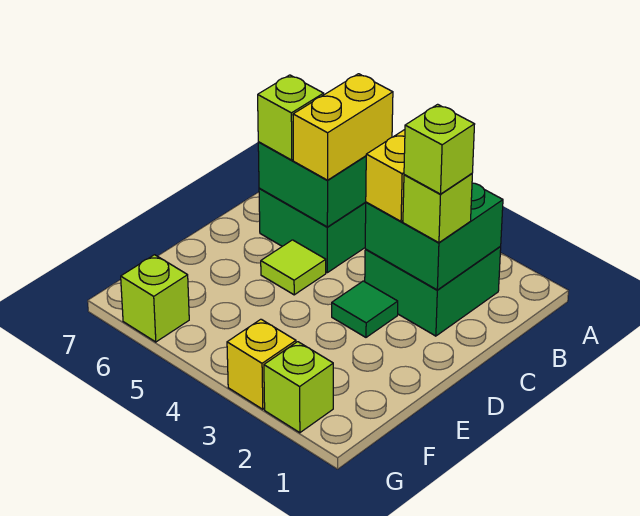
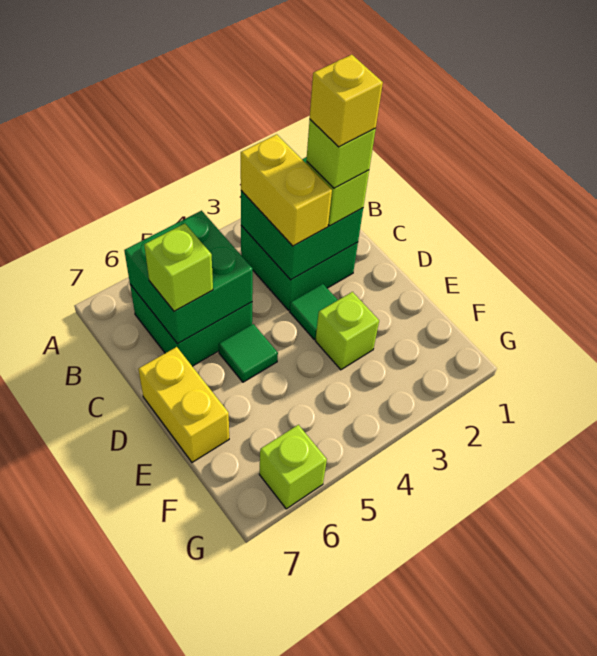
yellow 1x2 brick [293,74,393,180] -> yellow 1x2 brick moved to [138,347,229,462]
lime 1x1 tile [261,240,326,295] -> green 1x1 tile [219,324,278,382]
lime 1x1 brick [264,342,333,433] -> lime 1x1 brick moved to [315,292,379,370]
yellow 1x1 brick [227,319,296,409] -> yellow 1x1 brick moved to [310,55,383,147]

